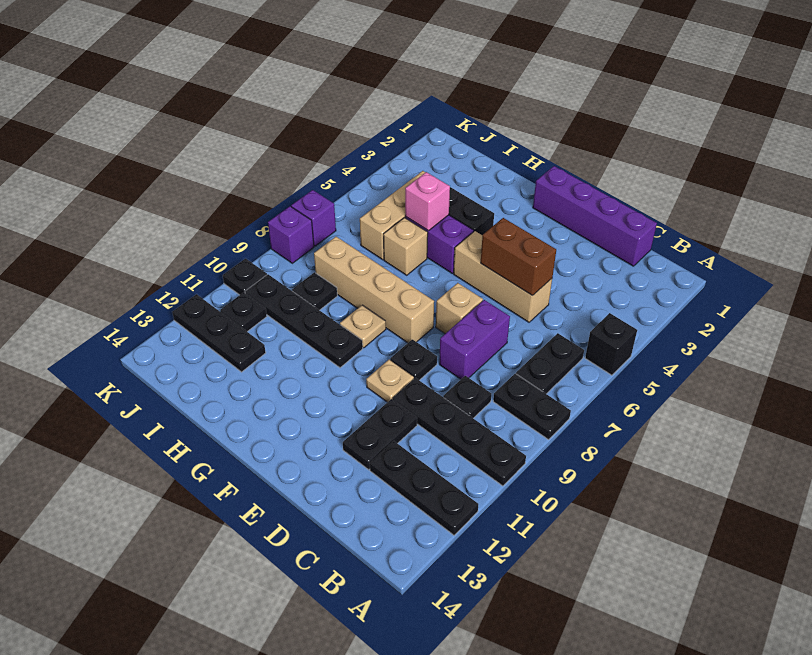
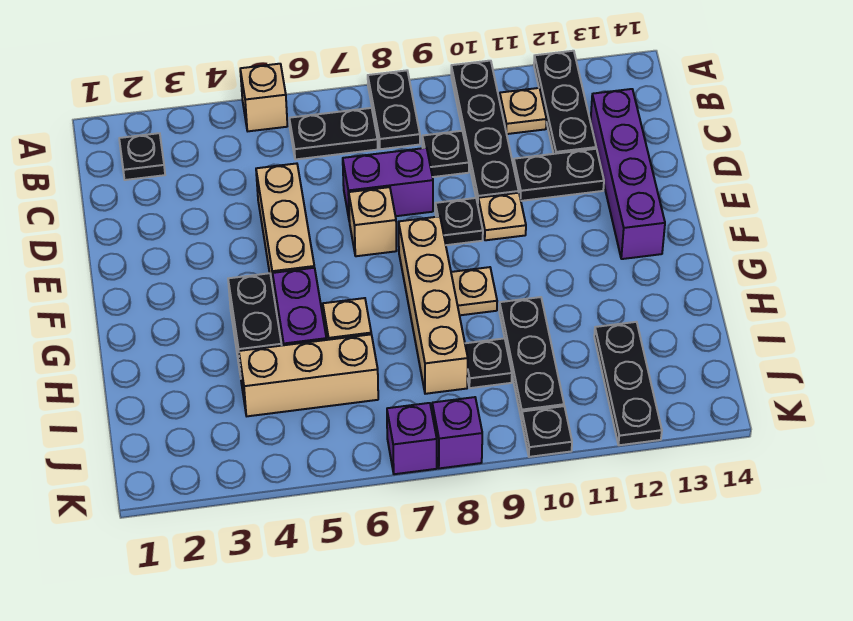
black 1x1 brick [585,313,637,375] -> tan 1x1 brick [240,64,287,131]
none -> tan 1x1 plate [500,88,547,134]
purple 1x4 brick [533,166,657,266] -> purple 1x4 brick moved to [591,89,665,259]
brown 1x2 brick [481,218,556,296] -> none
black 1x4 plate [245,274,363,368] -> black 1x3 plate [499,297,564,419]
pink 1x1 brick [405,172,450,231] -> none
black 1x1 plate [220,292,267,332] -> black 1x1 plate moved to [119,133,165,180]

